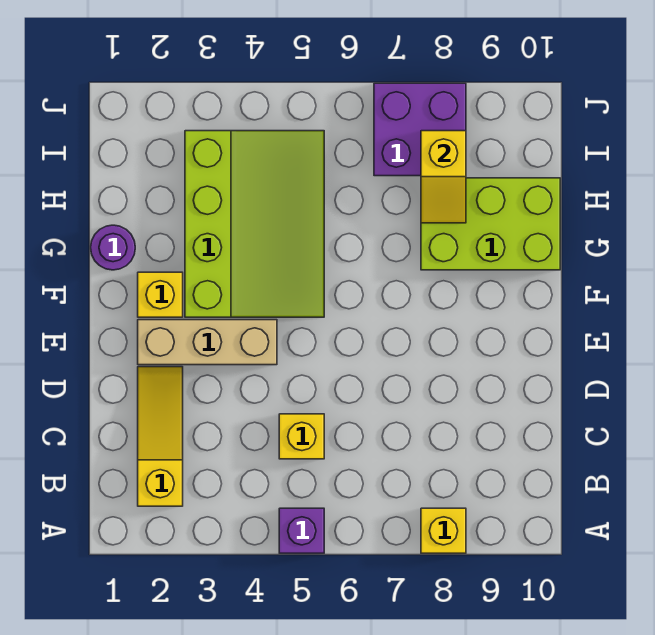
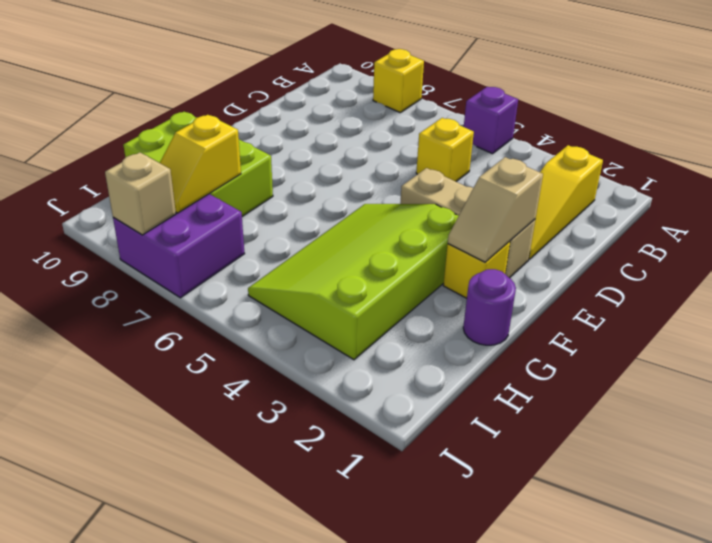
none -> tan 1x2 slope [448,157,543,262]
yellow 1x2 slope [421,131,466,223] -> yellow 1x2 slope turned to [160,115,241,213]
none -> tan 1x1 brick [105,152,176,235]

